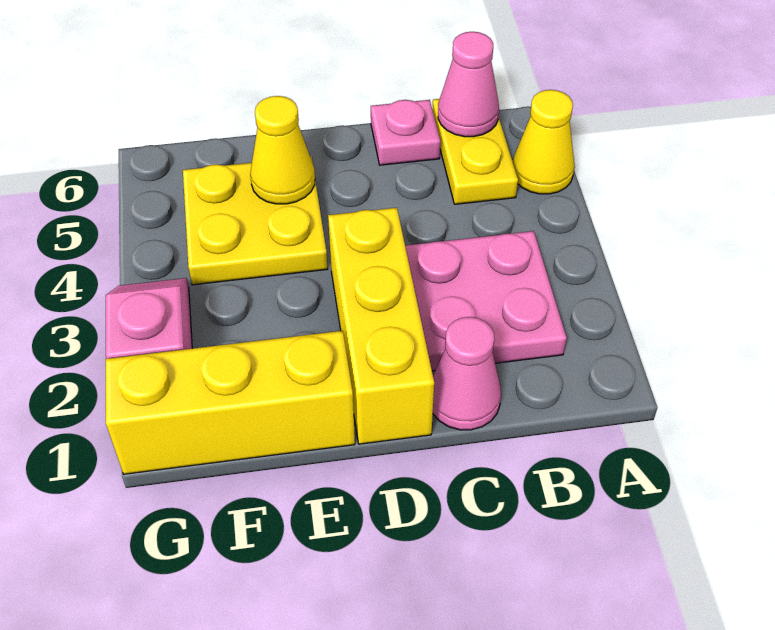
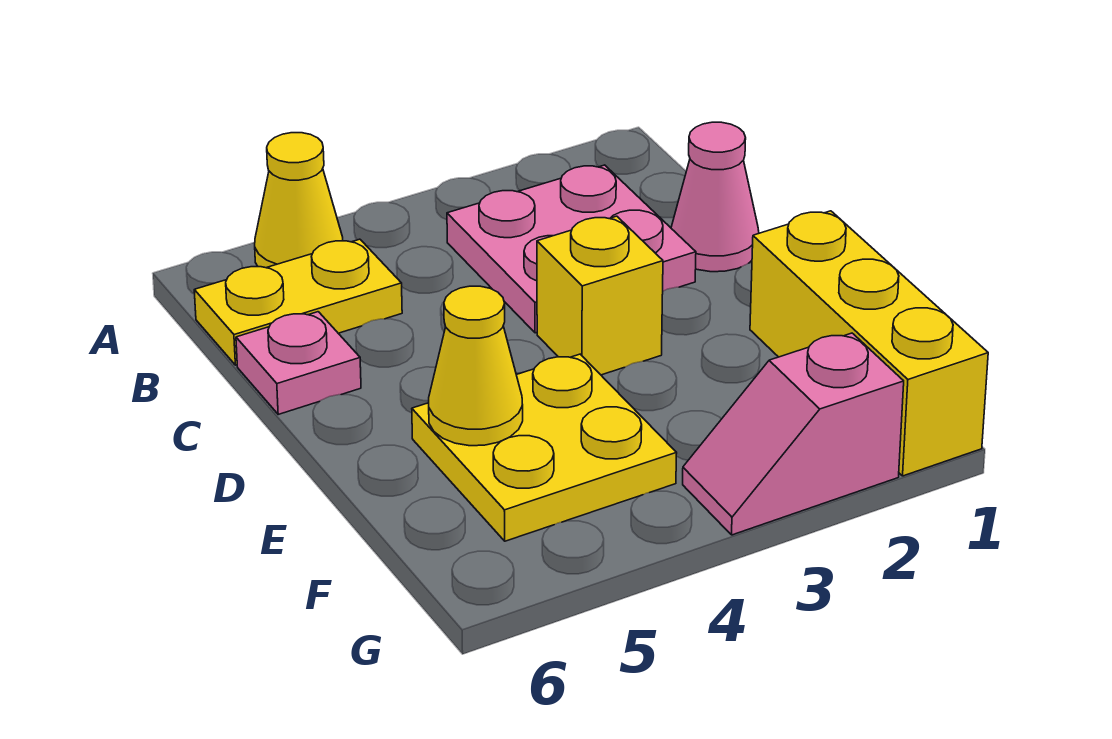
pink 1x1 cone [438,32,499,137] -> none
yellow 1x3 brick [328,208,434,444] -> yellow 1x1 brick [537,216,663,375]

